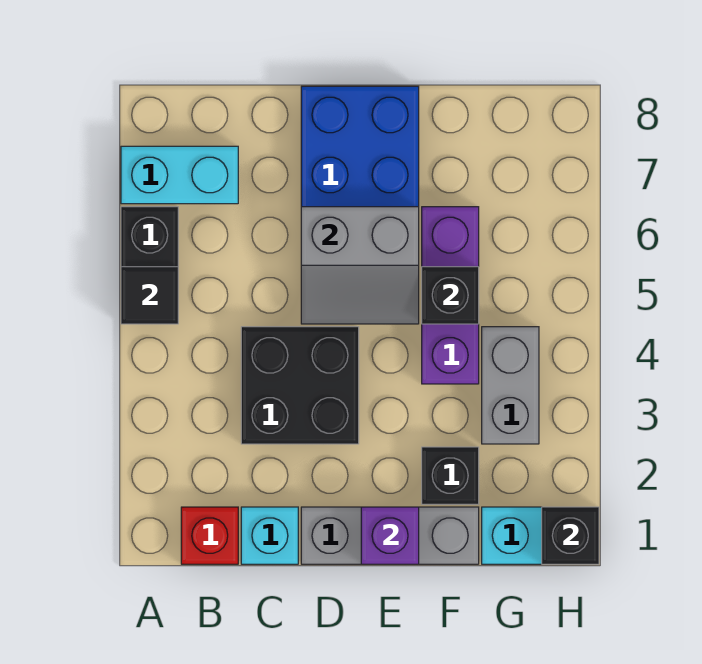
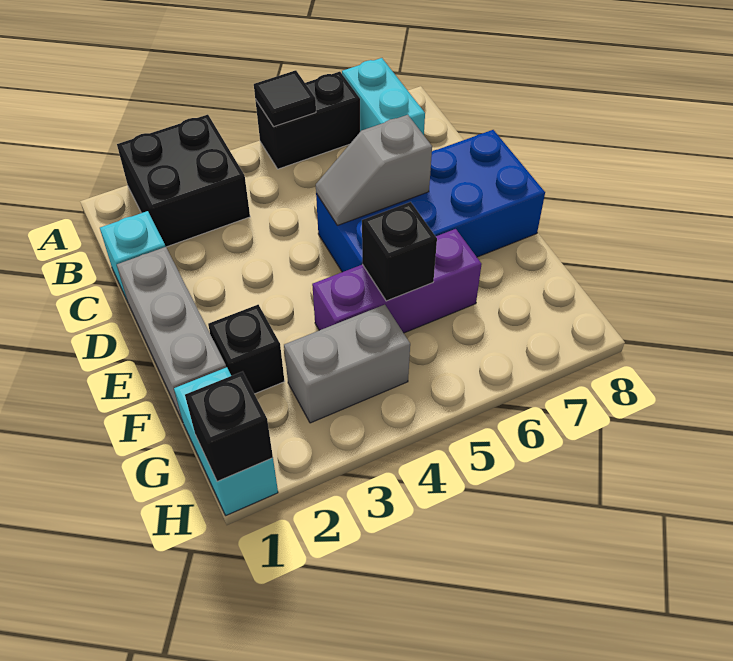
red 1x1 brick [181,507,238,564] -> none
black 2x2 brick [241,327,359,444] -> black 2x2 brick moved to [117,115,250,247]
grey 2x2 slope [301,207,419,324] -> grey 1x2 slope [316,115,432,225]
purple 1x1 brick [361,507,419,564] -> none

